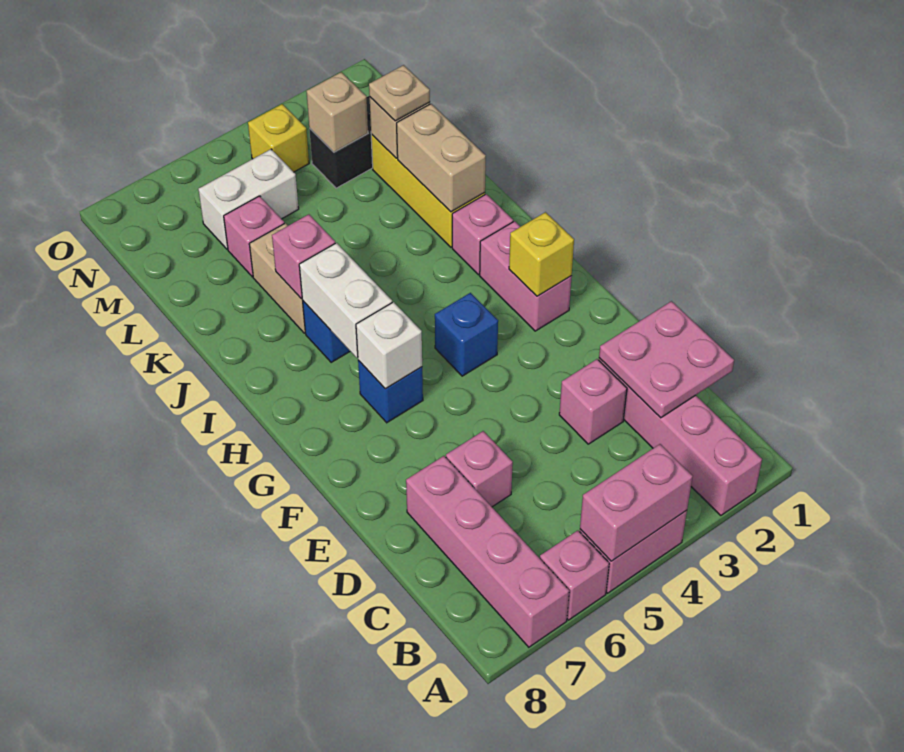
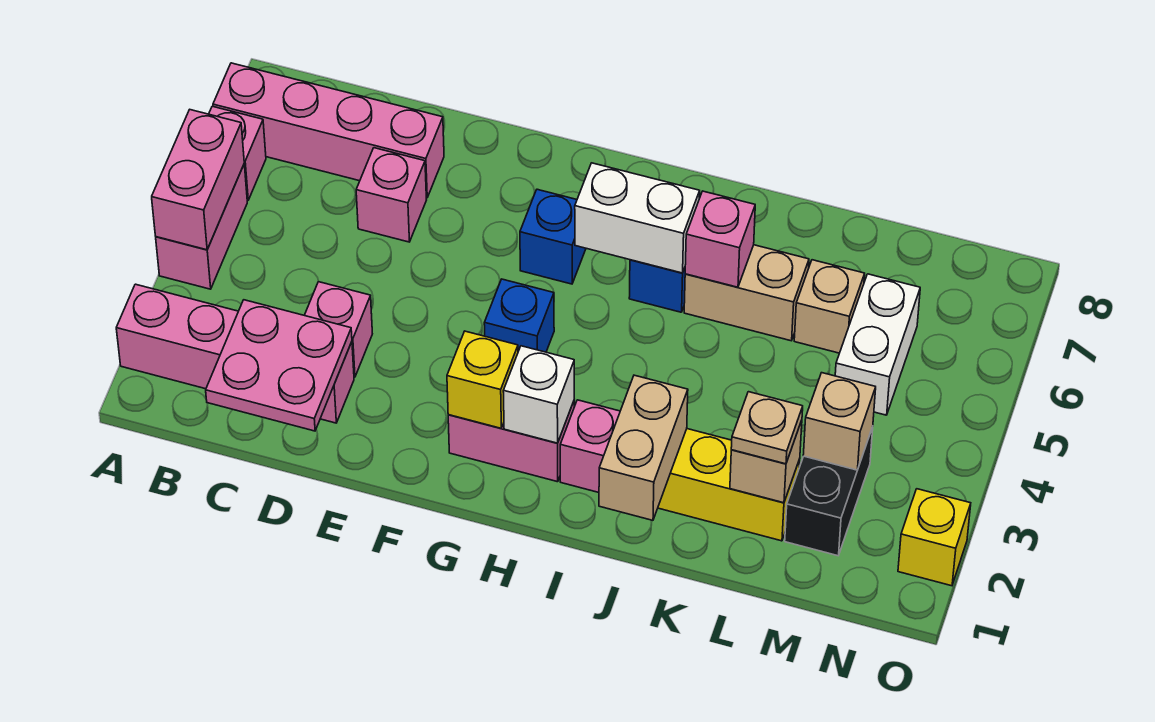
white 1x1 brick [356,302,422,389] -> white 1x1 brick moved to [503,346,574,443]
tan 1x2 brick [397,104,486,212] -> tan 1x2 brick turned to [599,375,688,520]
pink 1x1 brick [224,196,284,277] -> tan 1x1 brick [794,260,865,353]
yellow 1x1 brick [248,104,309,172] -> yellow 1x1 brick moved to [898,489,971,586]

